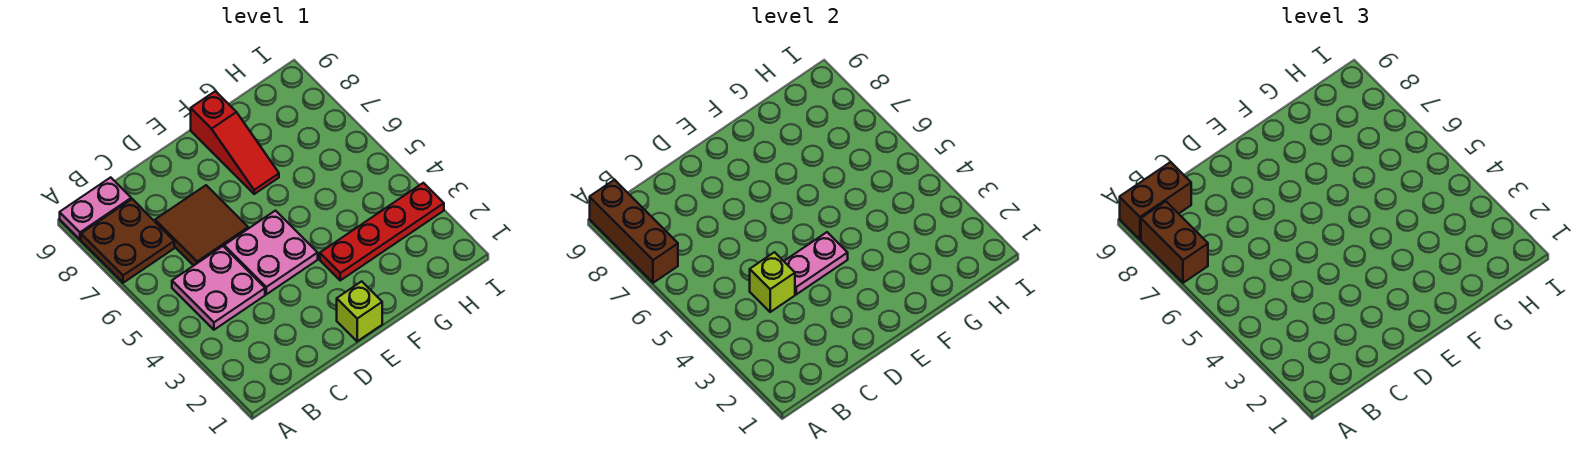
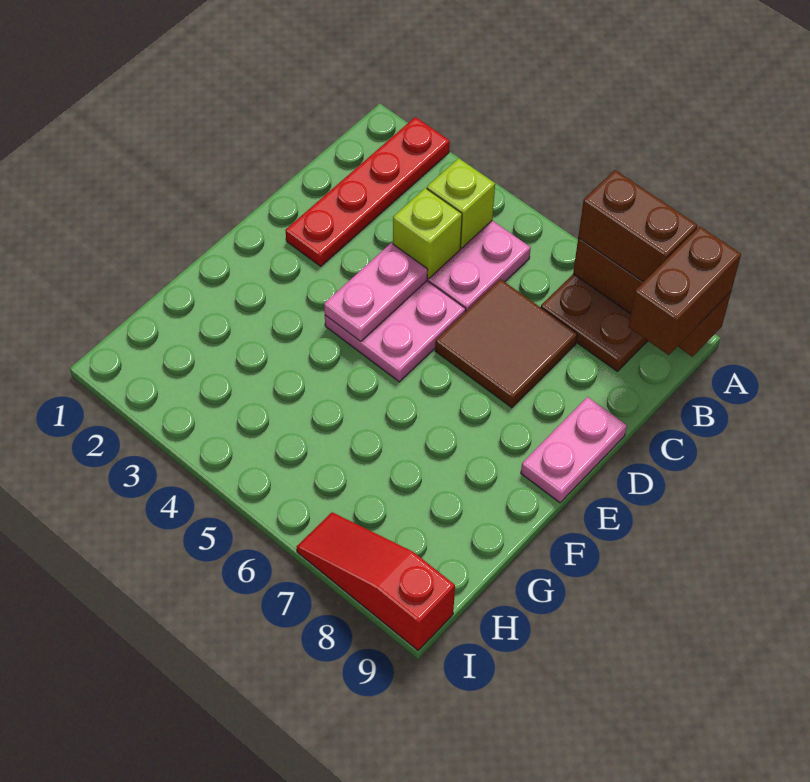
pink 1x2 plate [60,177,131,240] -> pink 1x2 plate moved to [521,397,627,503]
lime 1x1 brick [337,281,382,341] -> lime 1x1 brick moved to [427,158,495,248]
red 1x4 plate [320,183,444,280] -> red 1x4 plate moved to [285,117,450,266]
red 1x3 slope [191,91,279,194] -> red 1x3 slope moved to [297,512,455,650]

